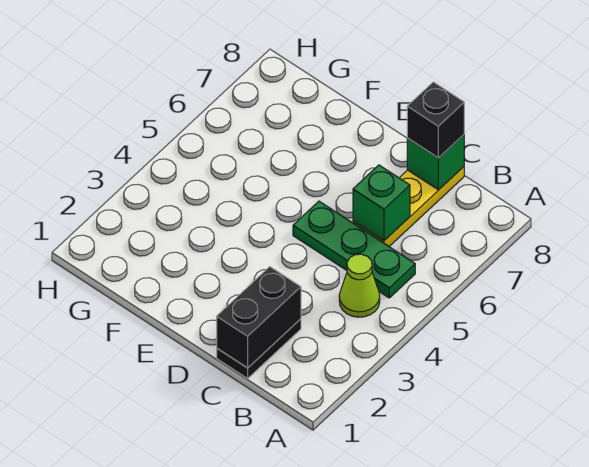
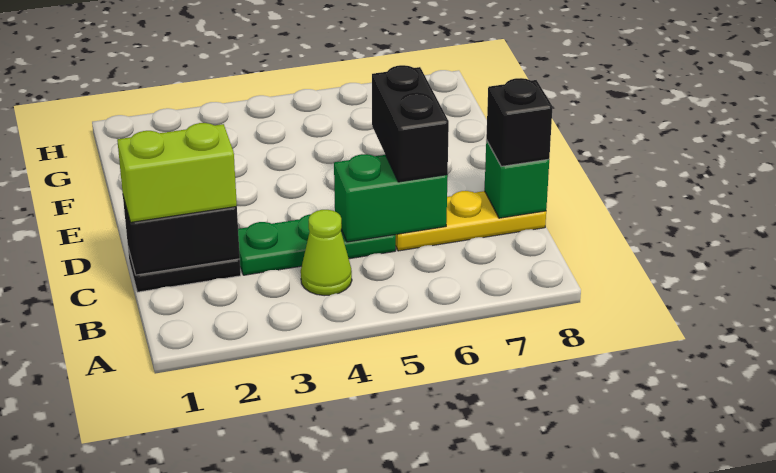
green 1x3 plate [293,201,415,298] -> green 1x3 plate turned to [238,214,396,275]
none -> lime 1x2 brick [117,123,237,222]
green 1x1 brick [353,165,410,241] -> green 1x2 brick [334,154,448,242]
none -> black 1x2 brick [372,65,449,182]

